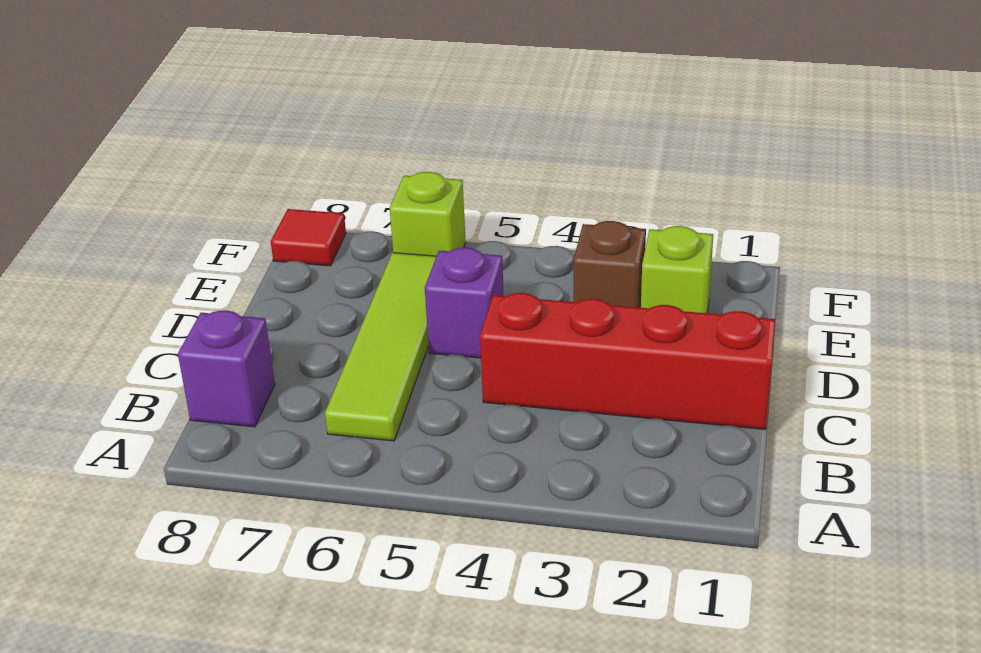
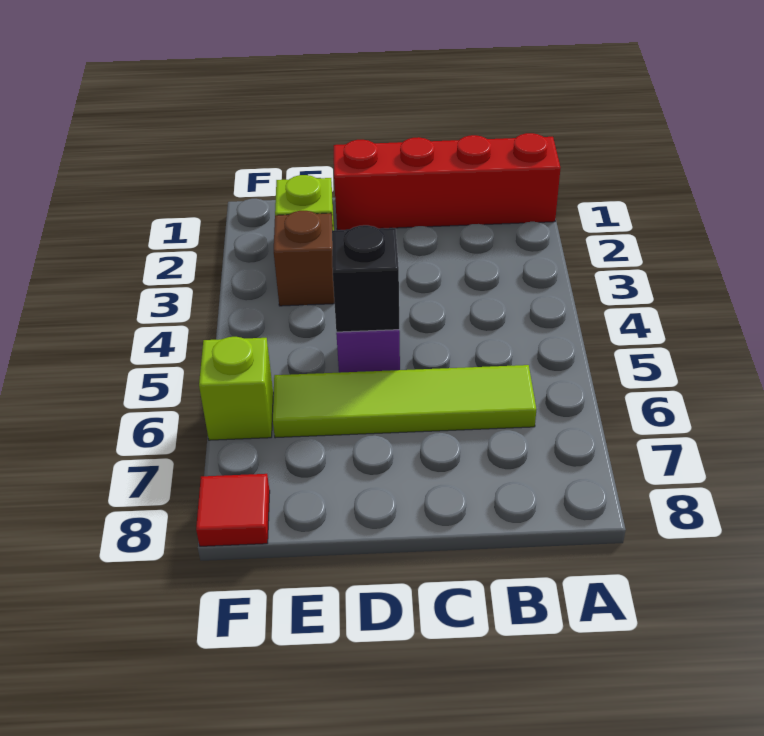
purple 1x1 brick [178,311,275,427] -> none
red 1x4 brick [480,293,775,429] -> red 1x4 brick turned to [334,133,560,230]
none -> black 1x1 brick [332,225,399,332]

